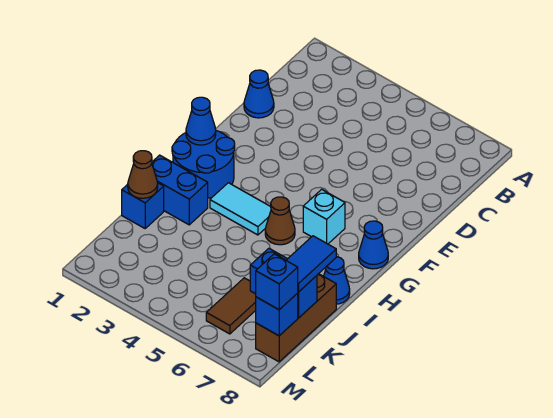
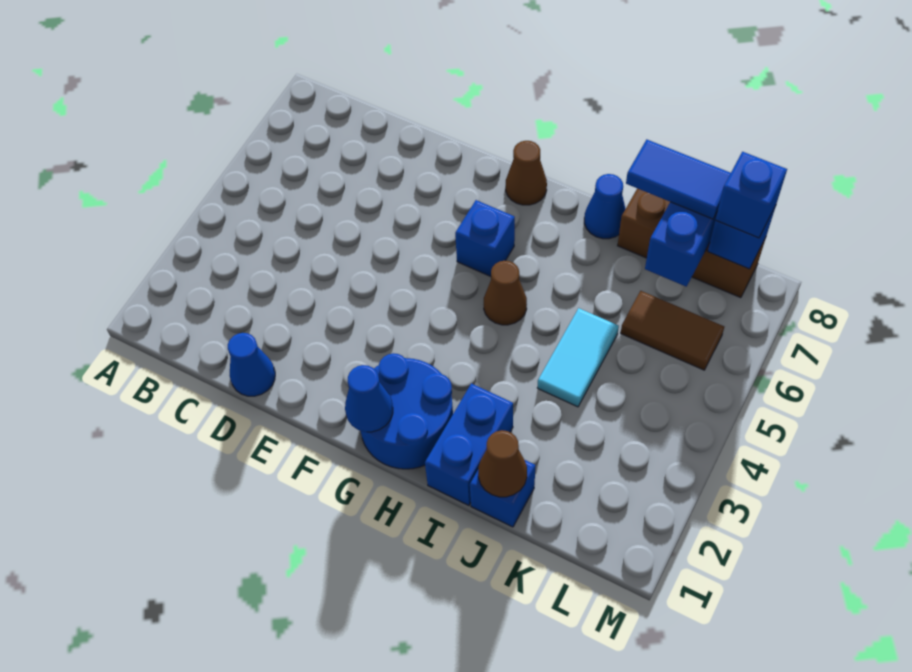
cyan 1x1 brick [303,189,345,244] -> blue 1x1 brick [455,200,515,276]
blue 1x1 cone [359,221,388,269] -> brown 1x1 cone [506,141,547,205]
cyan 1x2 tile [210,183,271,235] -> cyan 1x2 tile moved to [537,308,619,407]

